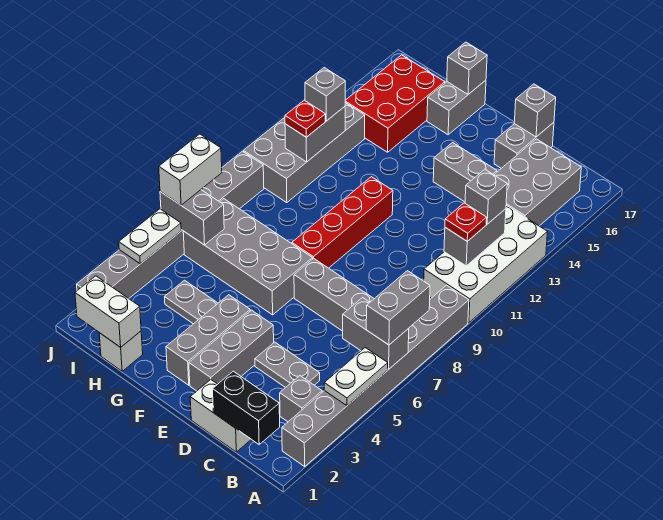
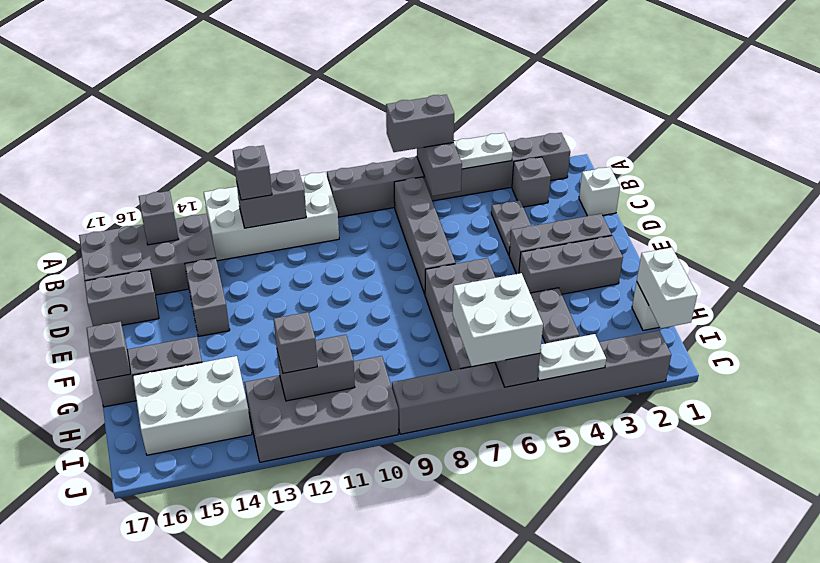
black 1x2 brick [213,371,280,445] -> none
red 1x1 plate [445,203,487,241] -> none
grey 2x3 brick [494,139,581,226] -> grey 2x4 brick [79,214,216,295]
white 1x2 brick [190,380,251,452] -> white 1x1 brick [579,167,620,216]
grey 1x1 brick [514,84,556,137] -> grey 1x1 brick moved to [139,191,178,245]
red 1x4 brick [292,177,393,268] -> none
grey 1x2 brick [427,80,486,135] -> grey 1x3 brick [97,337,202,407]
red 2x3 brick [345,55,445,152] -> white 2x3 brick [133,356,252,455]
red 1x1 plate [285,100,325,137] -> none
white 1x2 brick [159,134,222,205] -> white 2x2 brick [452,273,543,367]

